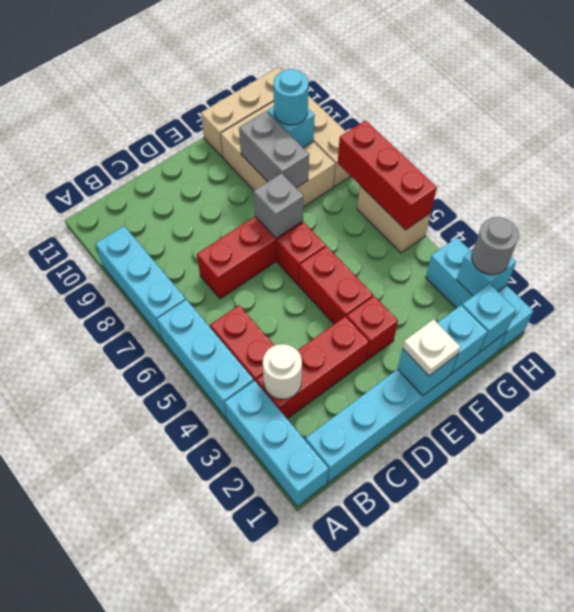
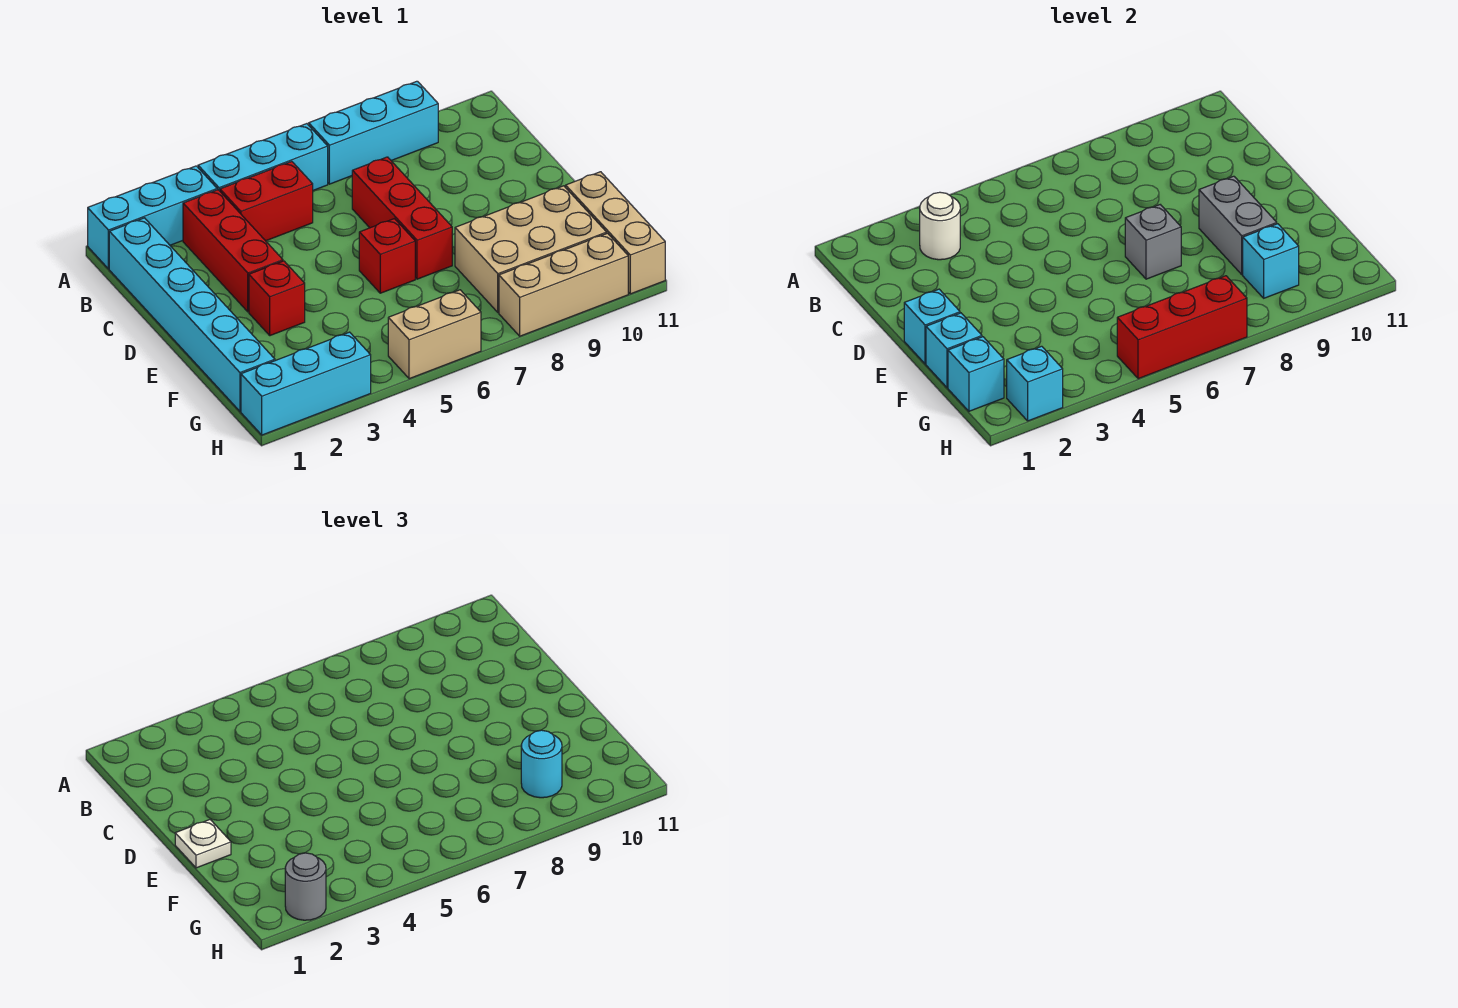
red 1x2 brick [299,246,373,324] -> none
grey 1x2 brick [239,111,309,188] -> grey 1x2 brick turned to [1199,176,1277,275]

